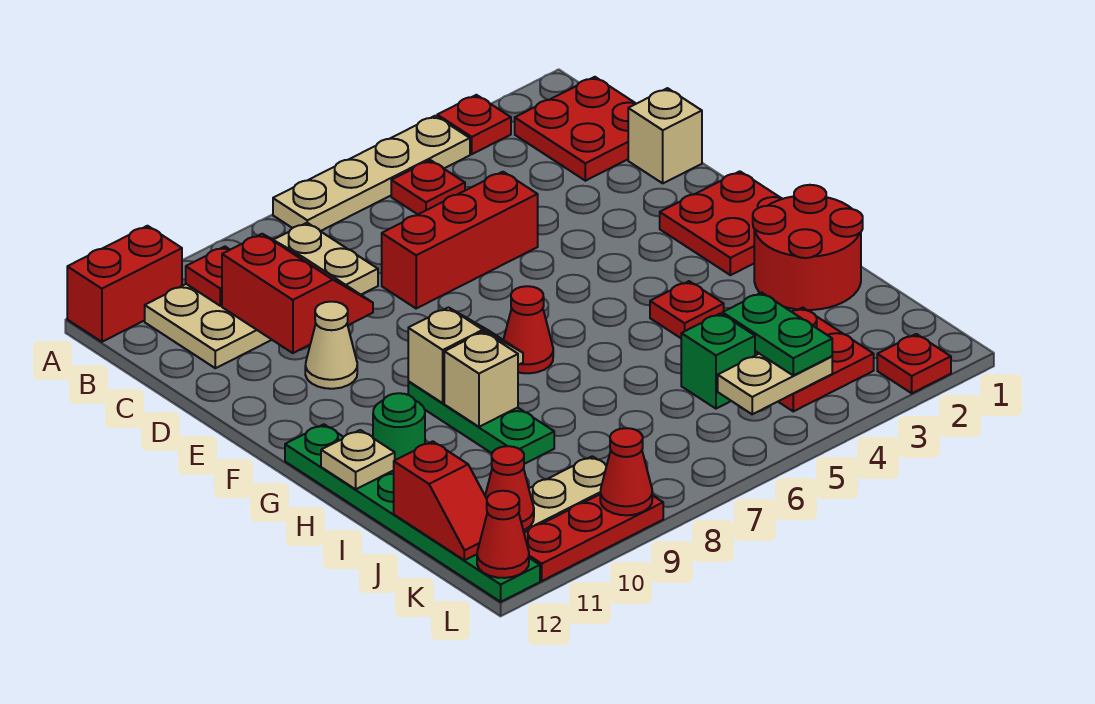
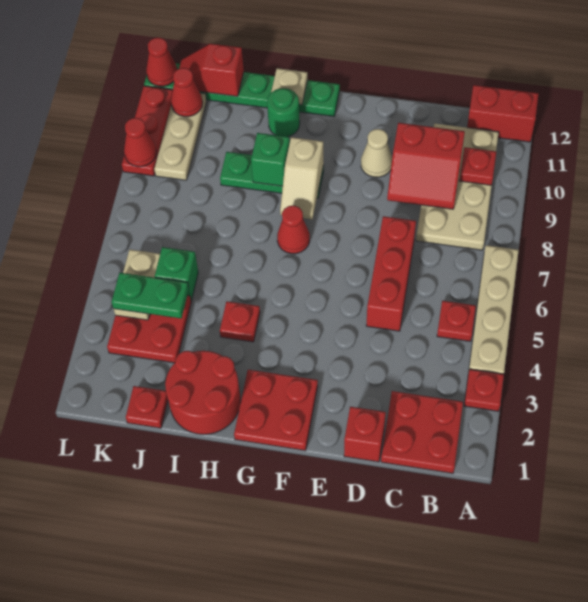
red 1x2 brick [67,226,182,342] -> red 1x2 brick turned to [467,85,539,142]
tan 1x1 brick [628,88,702,183] -> red 1x1 brick [344,407,386,462]
tan 1x1 brick [444,332,518,427] -> green 1x1 brick [251,133,290,186]
red 1x1 plate [877,334,951,393] -> red 1x1 plate moved to [126,386,168,428]

